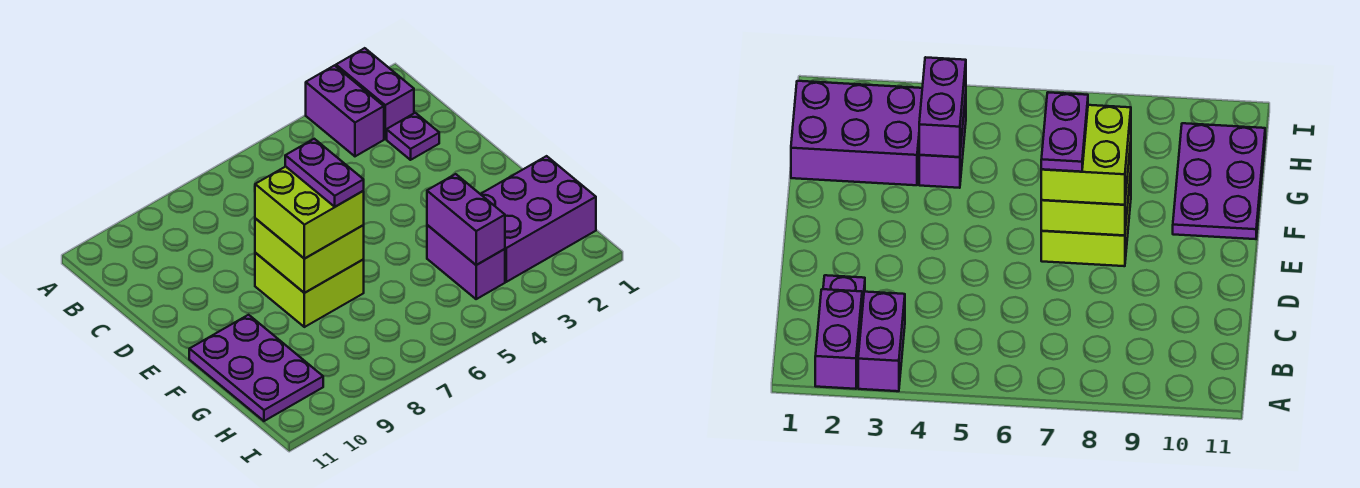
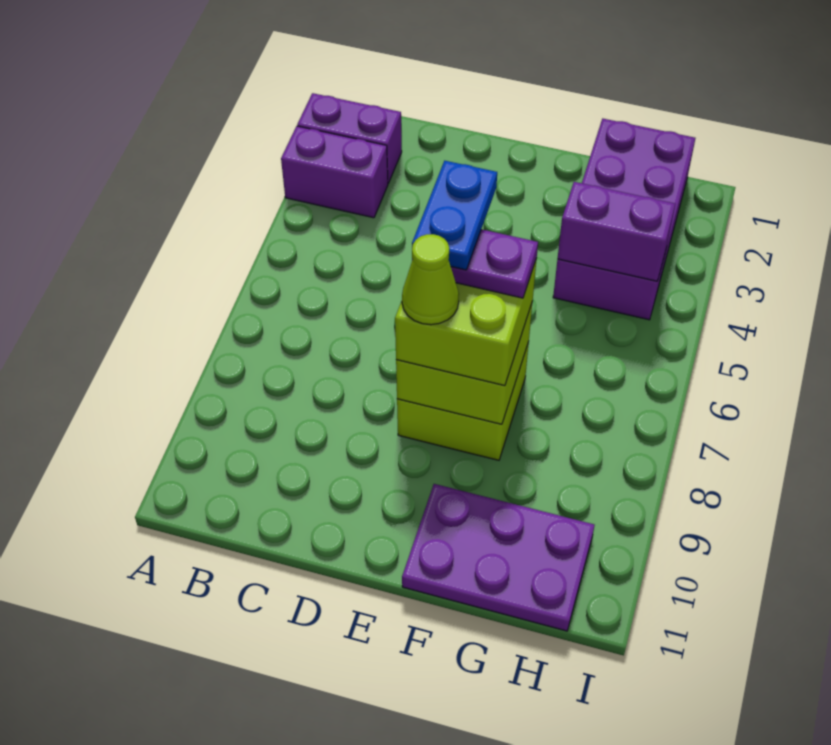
purple 1x1 plate [387,113,439,160] -> none
none -> blue 1x2 plate [412,161,497,270]
none -> lime 1x1 cone [402,234,459,325]

